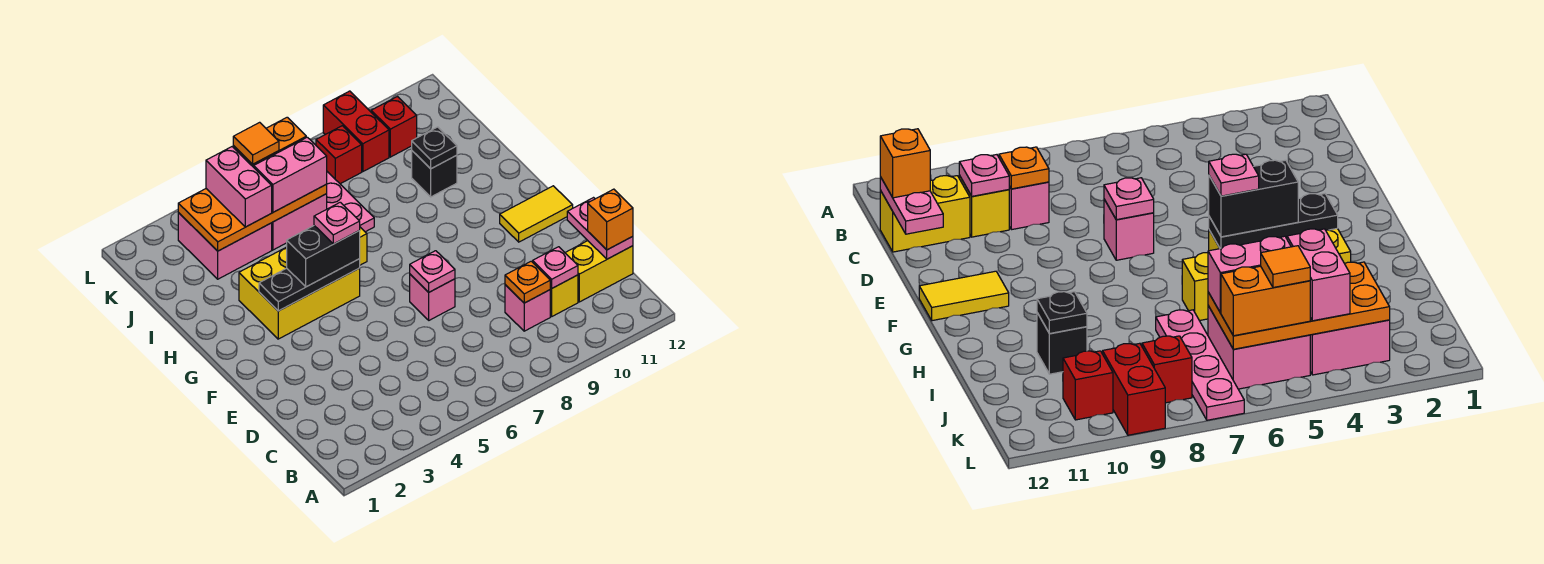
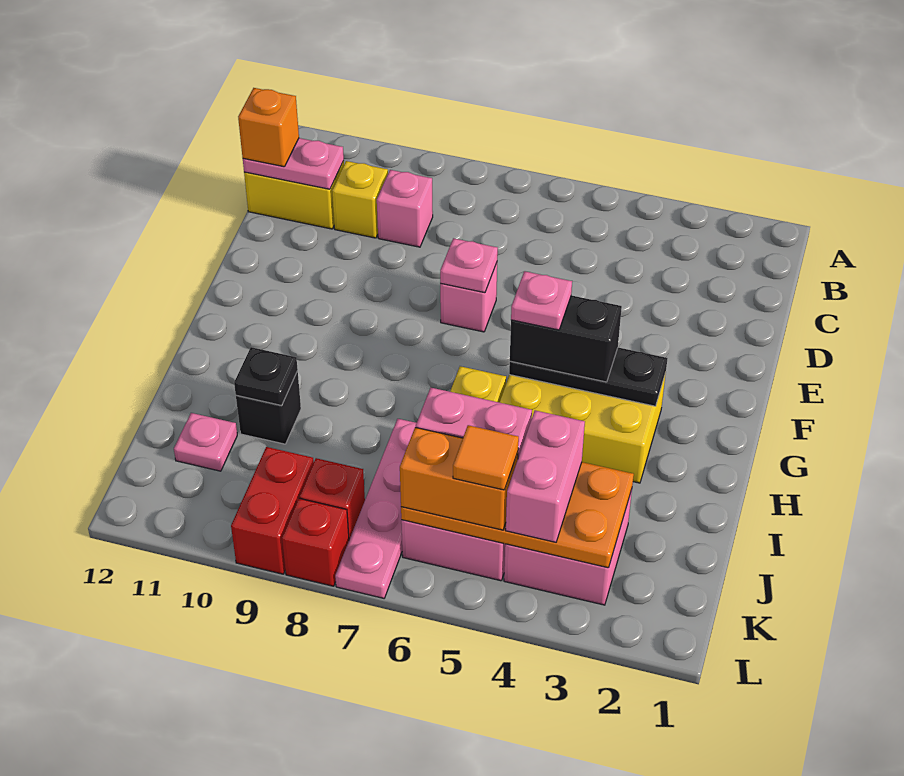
orange 1x1 plate [505,261,550,303] -> none
pink 1x1 plate [533,247,578,288] -> pink 1x1 plate moved to [174,413,237,471]
pink 1x2 plate [567,198,633,259] -> pink 1x2 plate turned to [243,138,344,189]
yellow 1x2 tile [500,186,573,242] -> none
red 1x1 brick [371,97,417,157] -> red 1x1 brick moved to [282,498,349,586]

